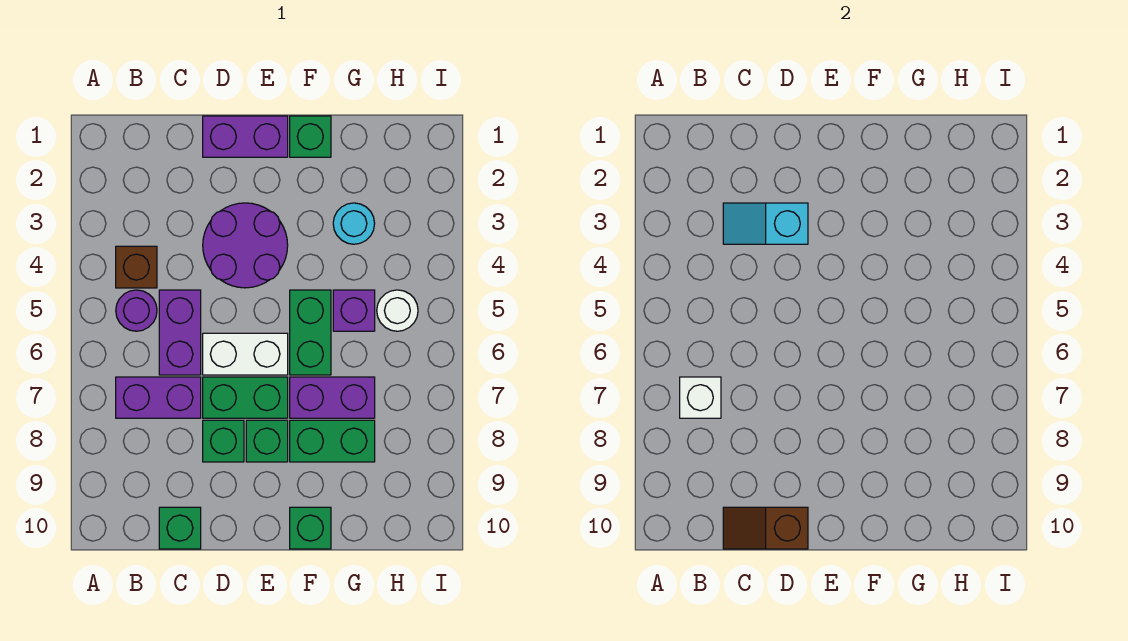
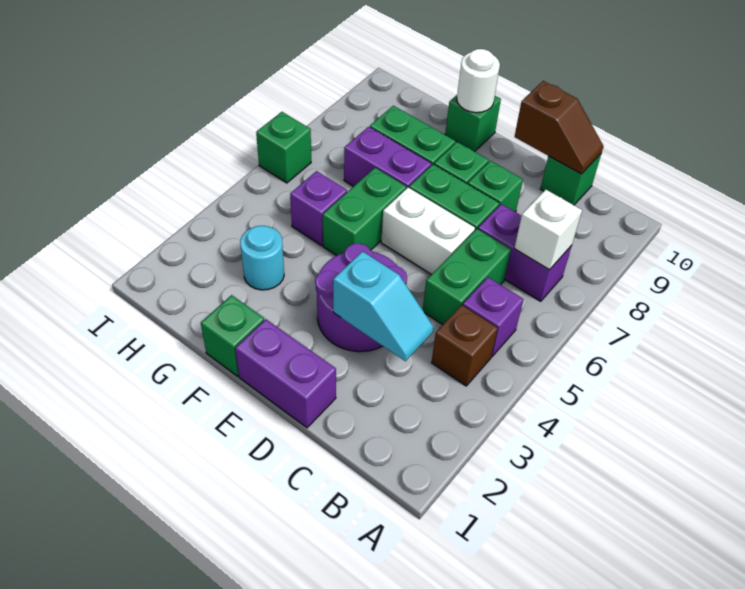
purple 1x1 round brick [116,290,157,331] -> purple 1x1 brick [463,277,523,356]
purple 1x2 brick [159,290,201,375] -> green 1x2 brick [423,229,511,325]
white 1x1 round brick [377,290,418,331] -> white 1x1 round brick moved to [457,49,500,113]
none -> green 1x1 brick [256,112,311,183]

